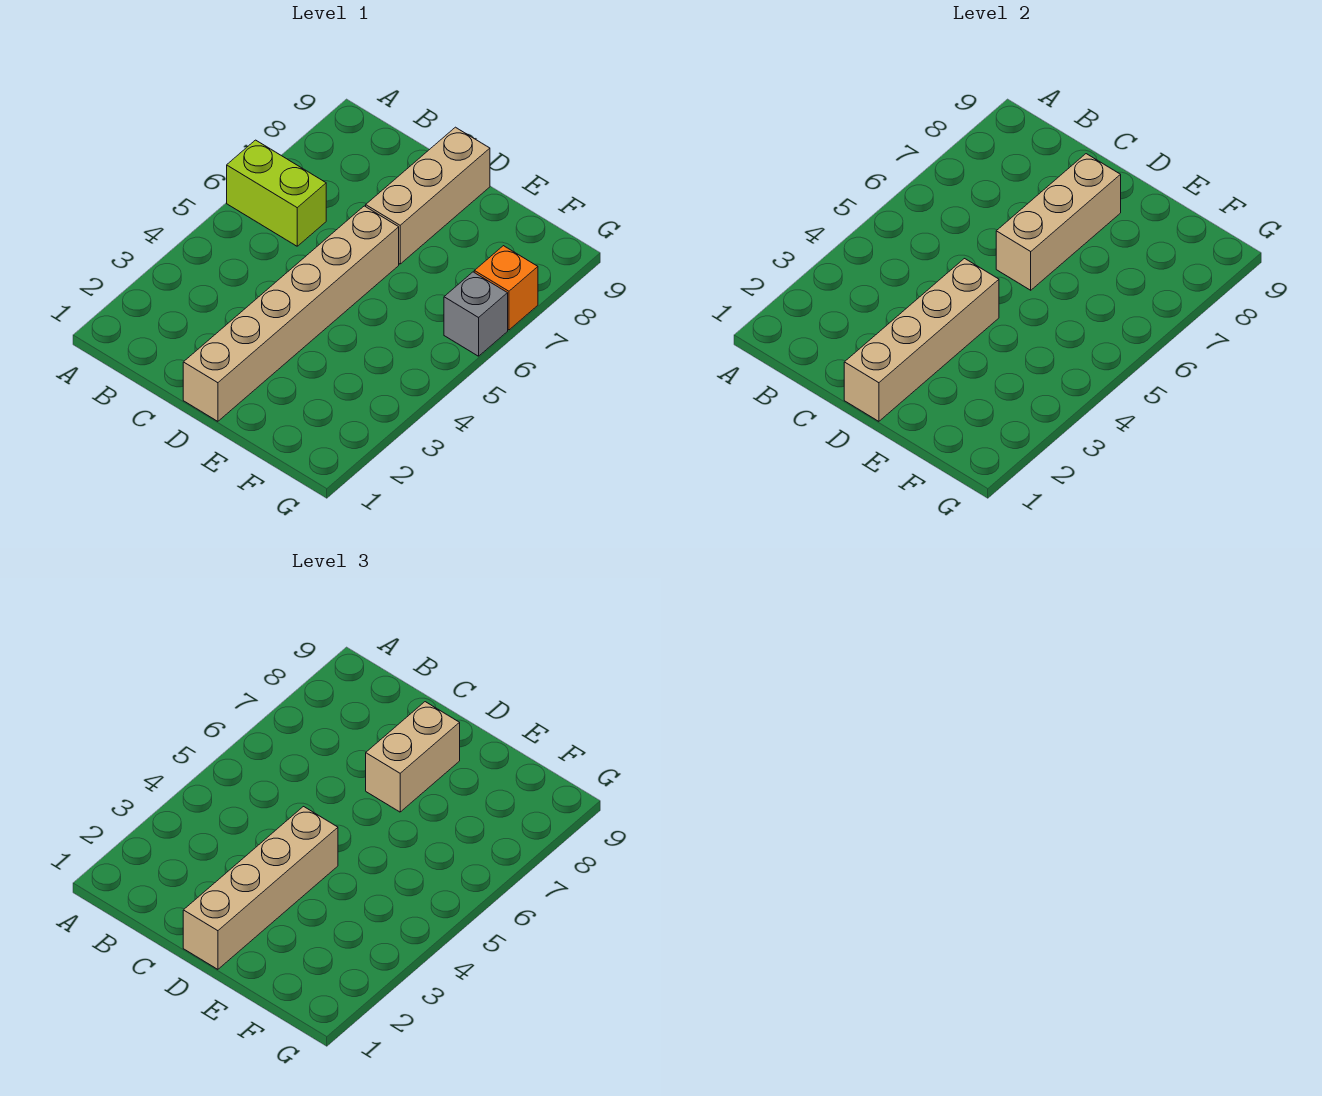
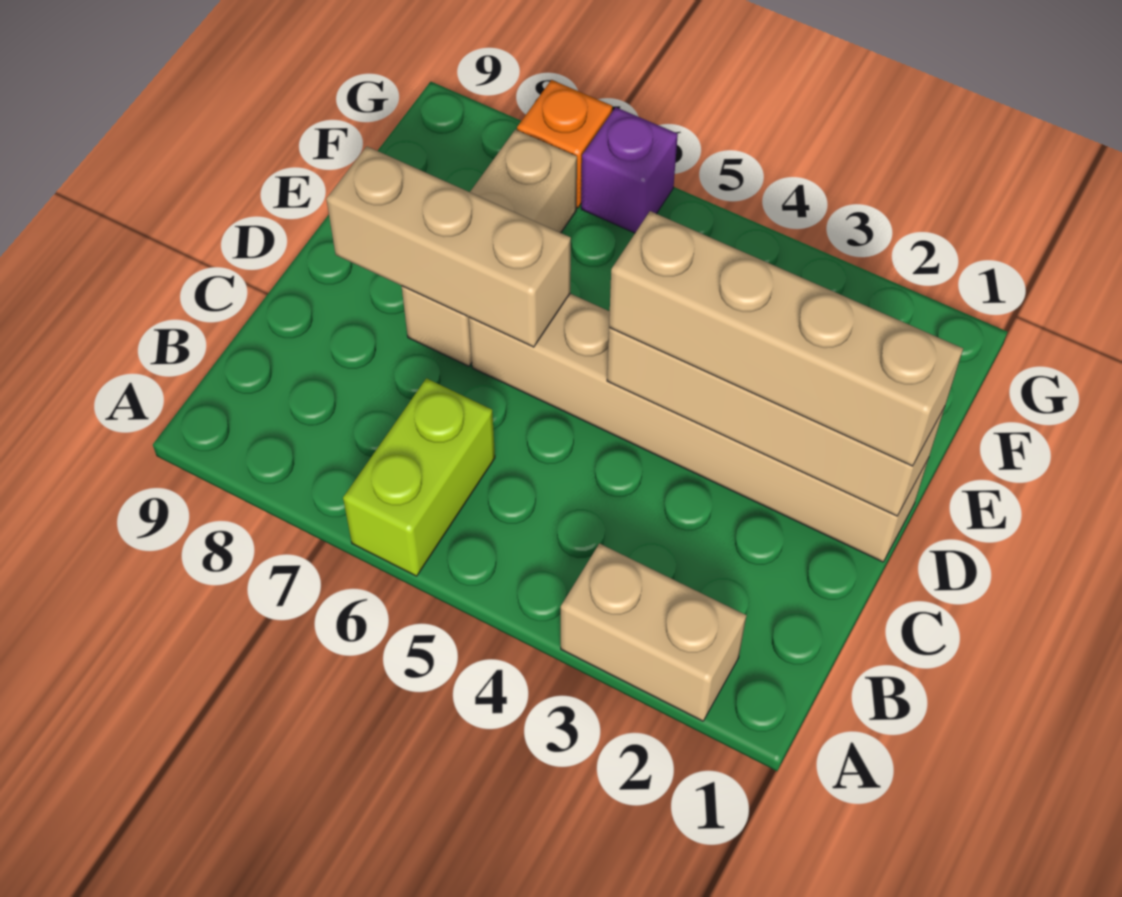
tan 1x3 brick [366,127,490,264] -> tan 1x3 brick turned to [402,130,577,366]
tan 1x2 brick [366,702,460,812] -> tan 1x2 brick moved to [561,543,746,721]
grey 1x1 brick [444,272,508,356] -> purple 1x1 brick [581,107,678,233]

